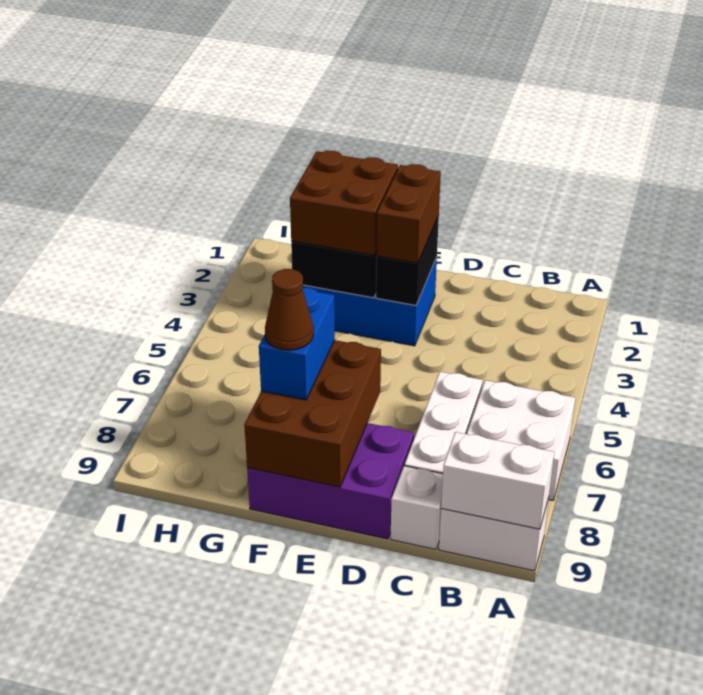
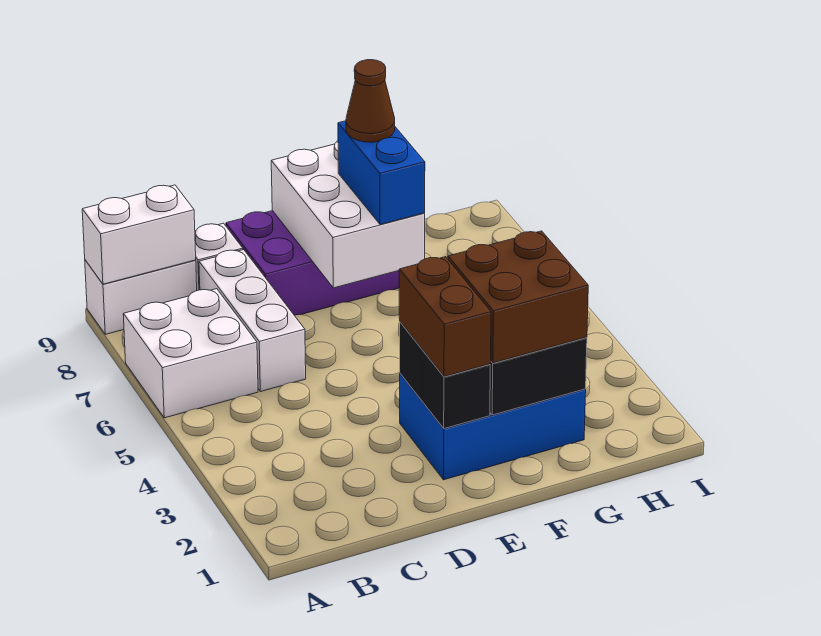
brown 2x3 brick [244,340,381,487] -> white 2x3 brick [271,141,425,288]

